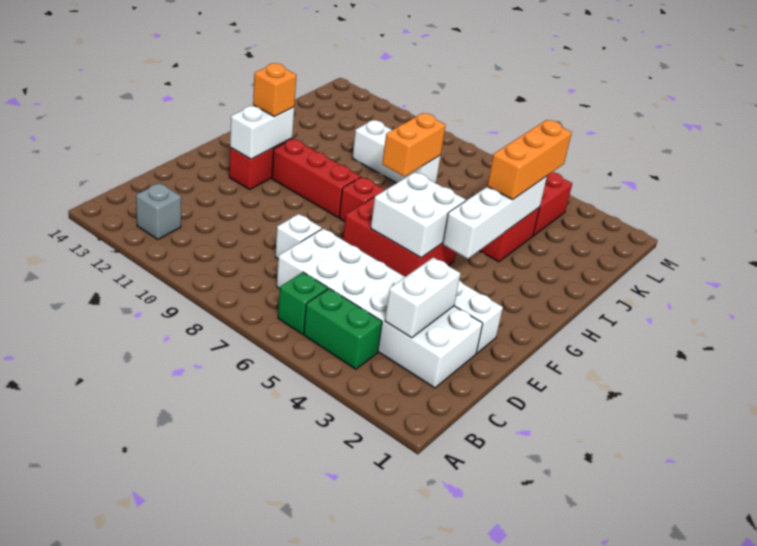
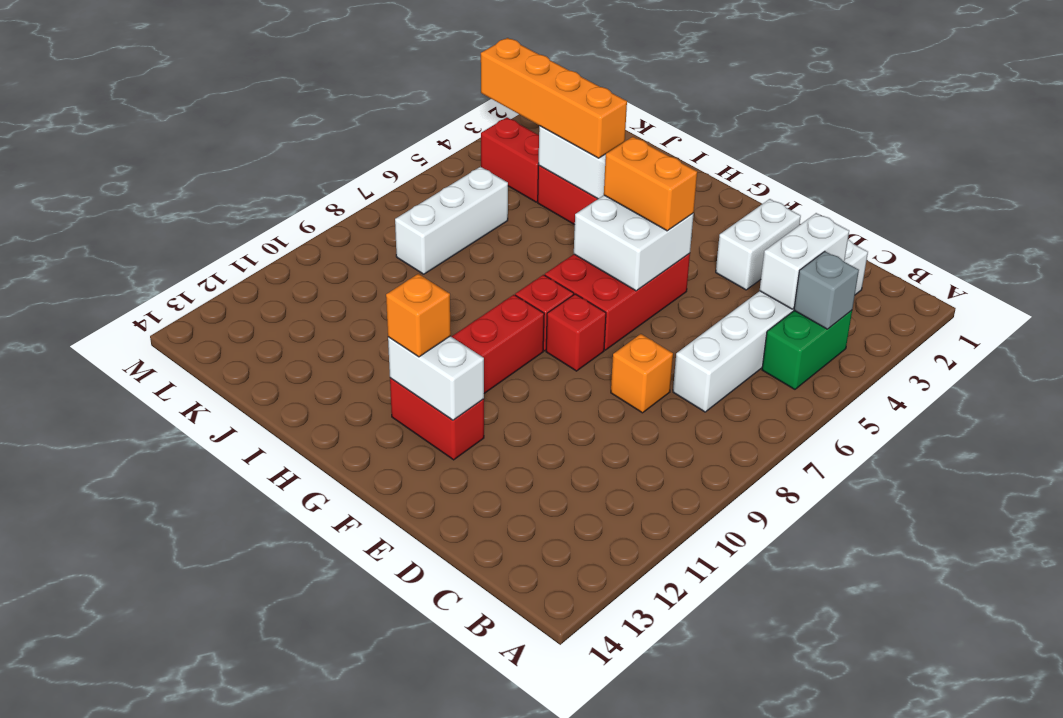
green 1x1 brick [278,272,328,334] -> none
grey 1x1 brick [136,183,181,239] -> grey 1x1 brick moved to [794,251,859,329]
white 2x6 brick [277,228,483,388] -> white 1x6 brick [673,239,868,412]
white 1x2 brick [385,257,460,338] -> white 1x2 brick turned to [760,213,849,309]
white 1x1 brick [275,214,322,259] -> orange 1x1 brick [611,334,673,413]
none -> red 1x1 brick [546,294,606,371]
orange 1x3 brick [487,120,572,200] -> orange 1x4 brick [481,38,627,158]
orange 1x2 brick [382,113,446,177] -> orange 1x2 brick moved to [604,137,697,231]
white 1x3 brick [352,120,441,183] -> white 1x3 brick moved to [395,167,508,274]

